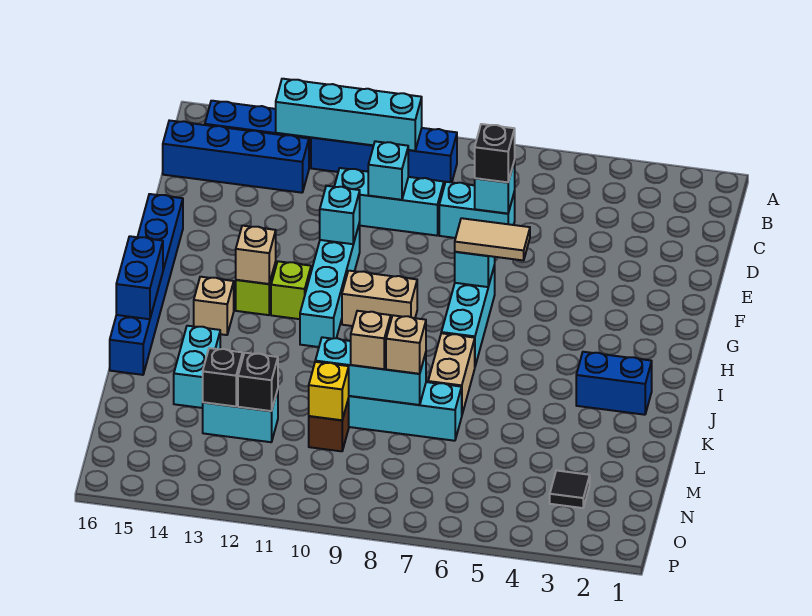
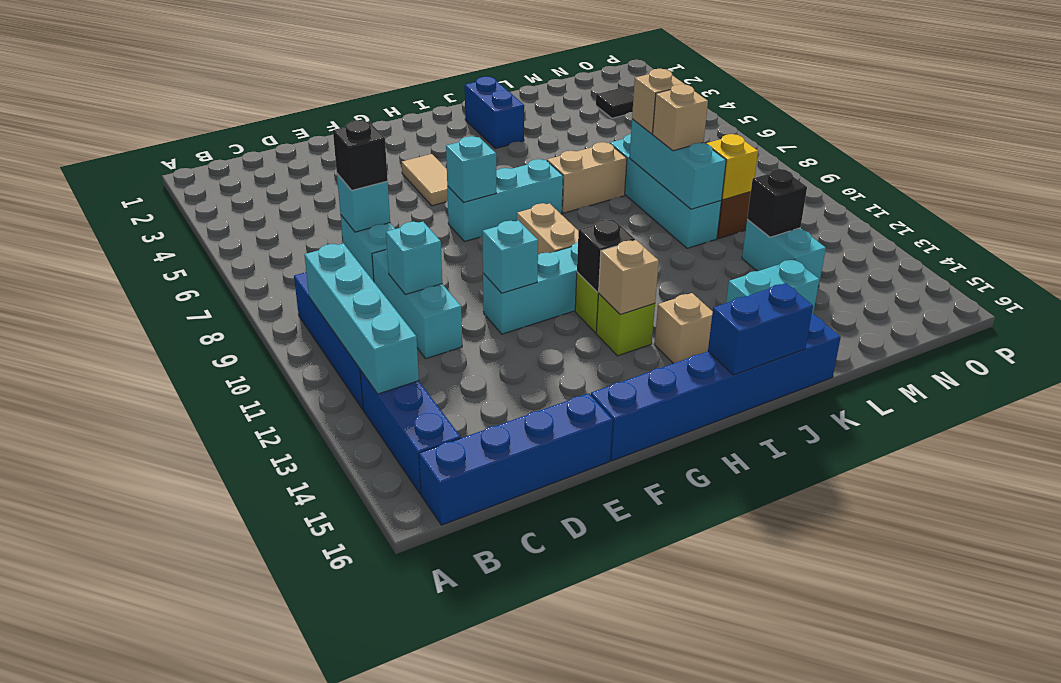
blue 1x4 brick [163,120,309,193] -> blue 1x4 brick turned to [419,393,613,525]
tan 1x2 tile [455,218,530,260] -> tan 1x2 tile moved to [402,154,448,206]
black 1x1 brick [203,348,243,407] -> black 1x1 brick moved to [577,219,635,292]

